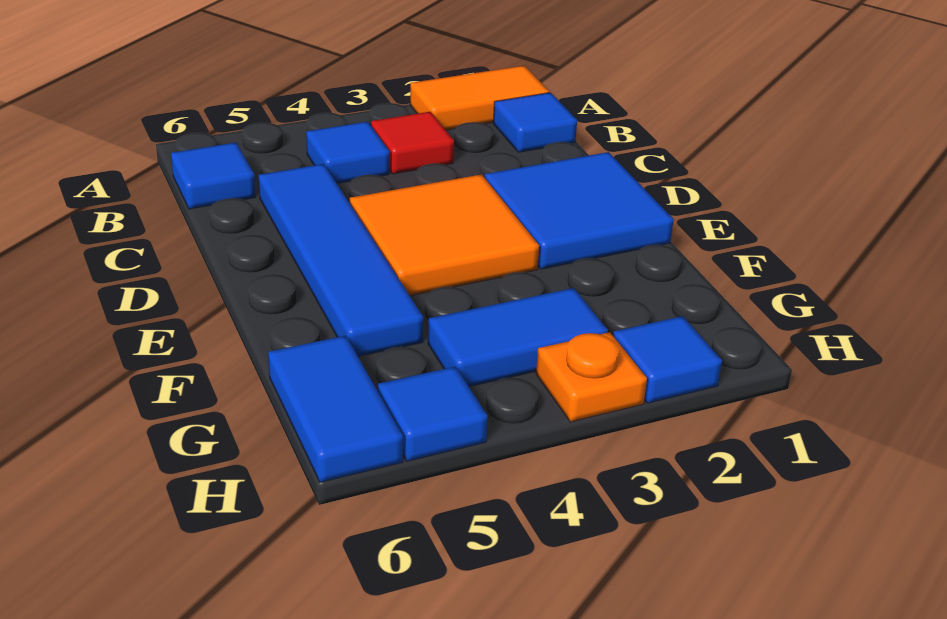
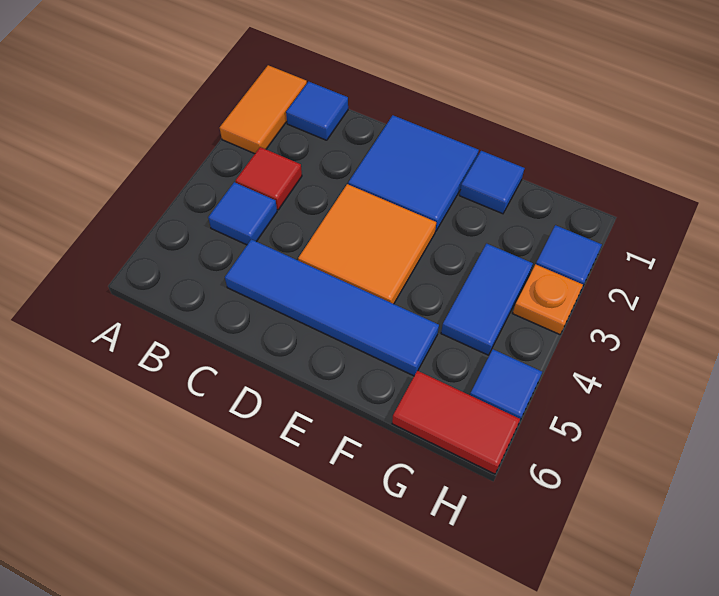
blue 1x1 tile [171,142,255,209] -> blue 1x1 tile moved to [460,151,525,214]
blue 1x2 tile [268,336,403,482] -> red 1x2 tile [392,371,520,474]

